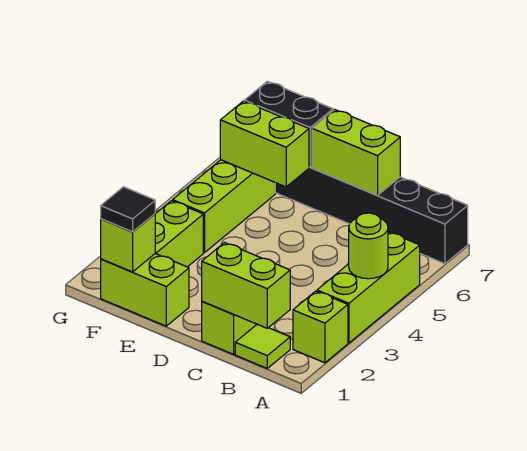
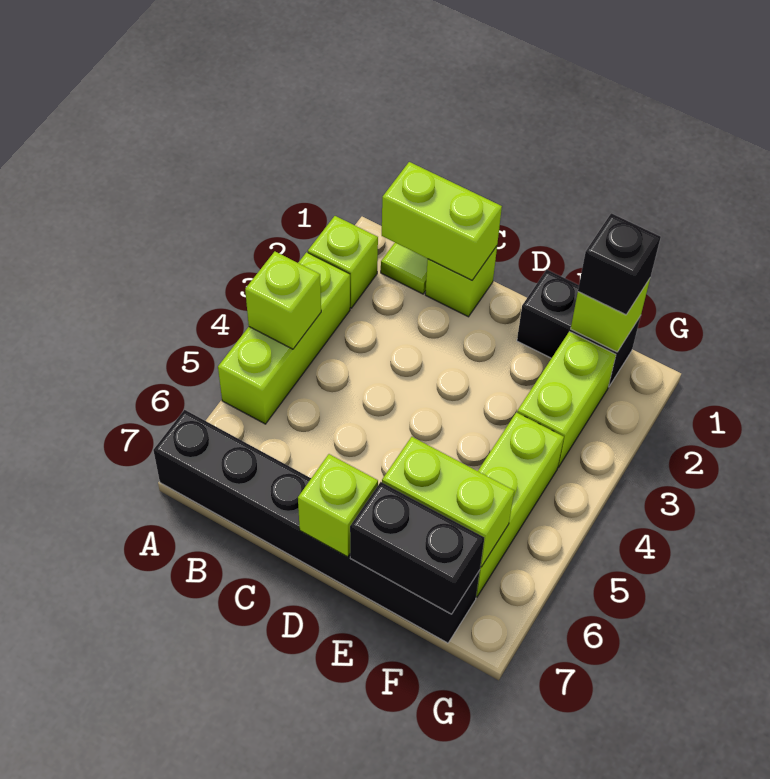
lime 1x1 round brick [349,213,388,279] -> lime 1x1 brick [245,252,321,349]
lime 1x2 brick [312,110,400,195] -> lime 1x1 brick [298,454,378,557]
lime 1x2 brick [101,254,189,326] -> black 1x2 brick [517,270,641,387]
black 1x1 tile [101,187,155,232] -> black 1x1 brick [578,213,661,315]

